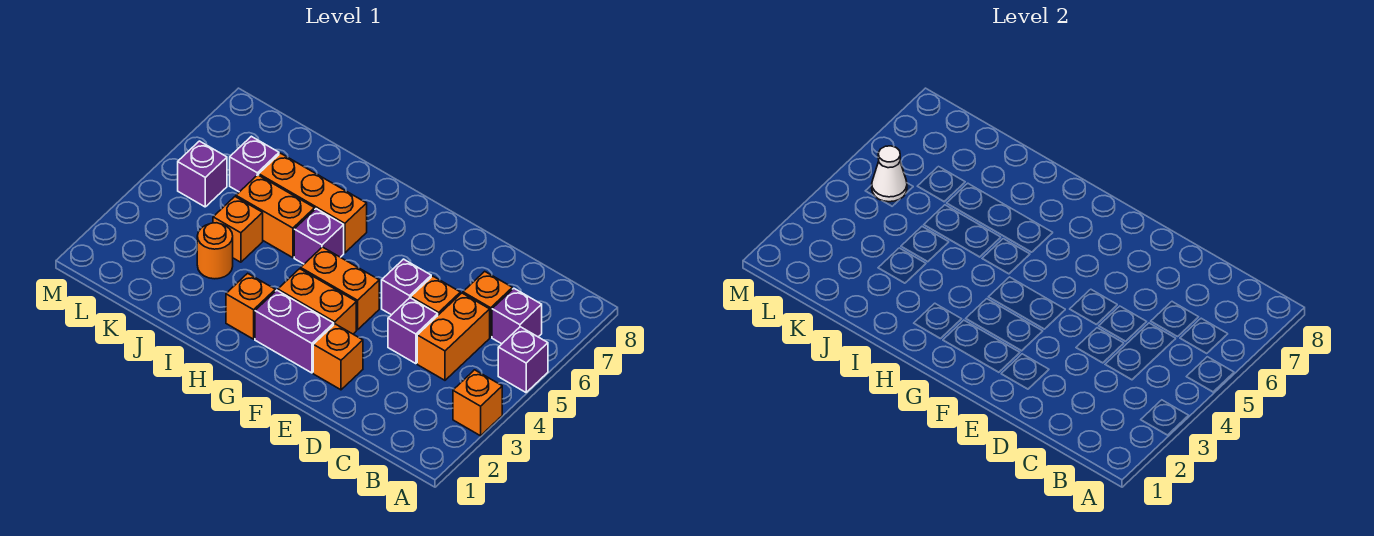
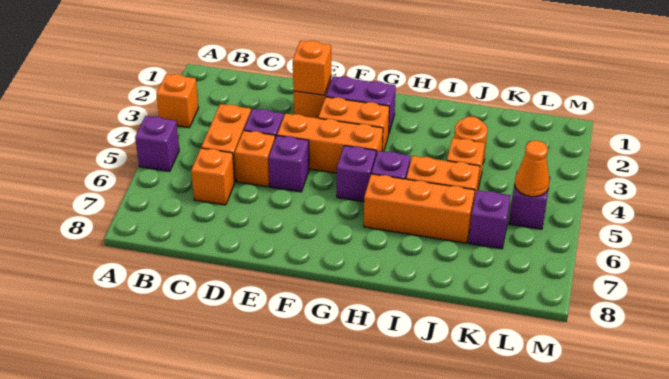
purple 1x1 brick [492,288,542,344] -> purple 1x1 brick moved to [337,146,376,202]
orange 1x2 brick [301,247,379,330] -> orange 1x3 brick [277,114,383,173]
orange 1x1 brick [226,273,275,339] -> orange 1x1 brick moved to [293,41,331,95]
white 1x1 cone [872,146,907,202] -> orange 1x1 cone [515,141,549,197]

